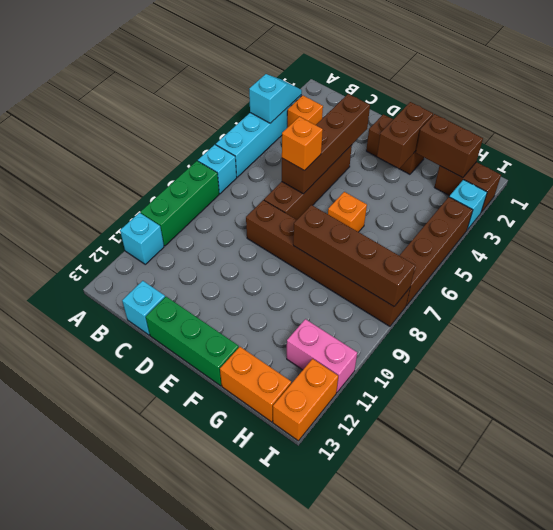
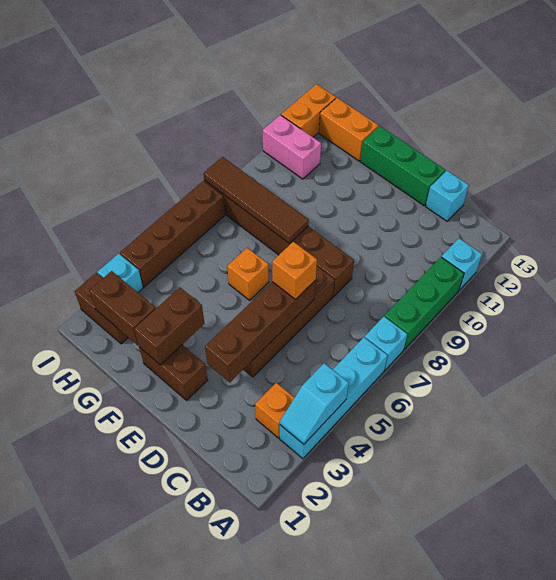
brown 1x4 brick [293,205,415,306] -> brown 1x4 tile [203,157,309,243]

